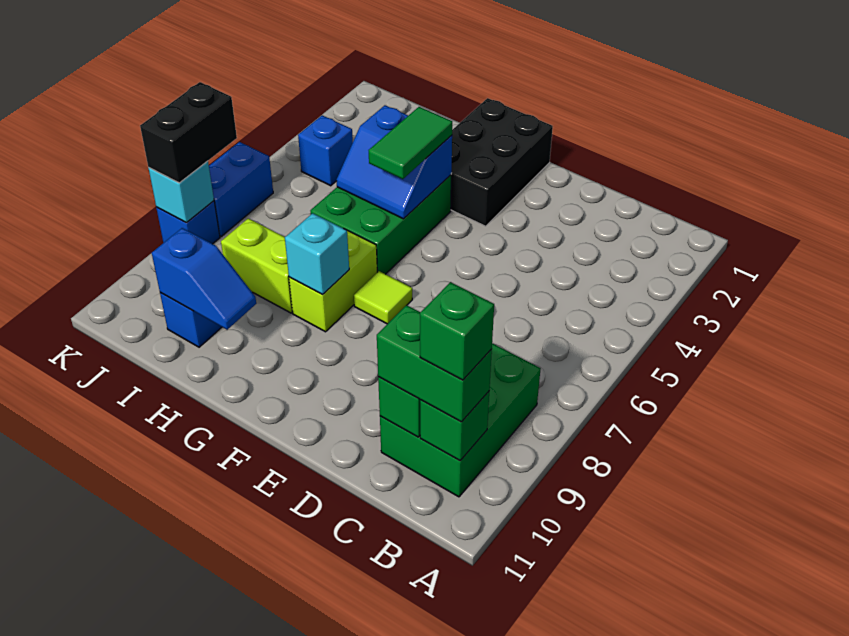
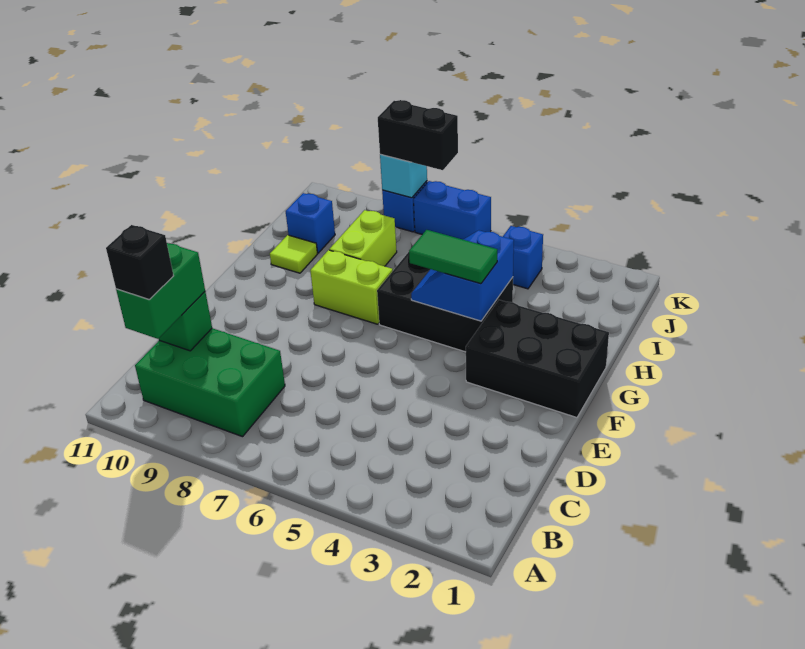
green 1x1 brick [420,392,489,461] -> none
green 1x1 brick [420,282,494,380] -> black 1x1 brick [106,225,174,300]
lime 1x1 tile [354,271,412,324] -> lime 1x1 tile moved to [270,235,317,273]
green 2x3 brick [310,175,451,274] -> black 2x3 brick [377,252,513,352]
cyan 1x1 brick [285,213,349,294] -> none
blue 1x2 slope [152,228,256,330] -> none

